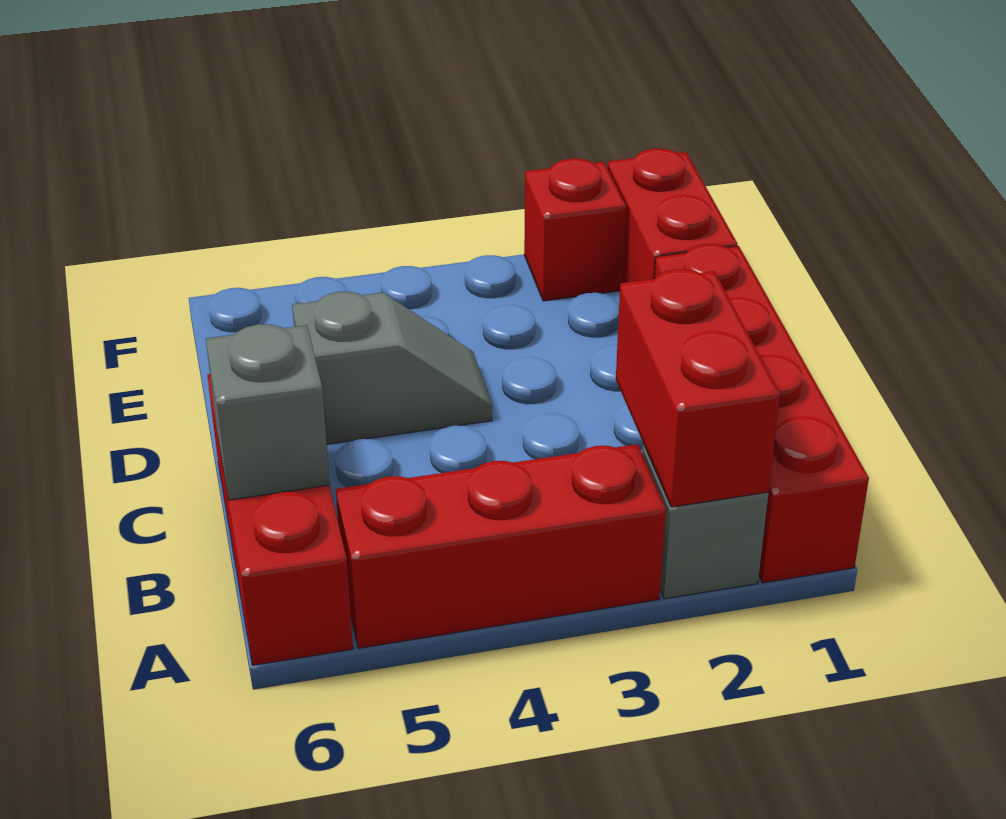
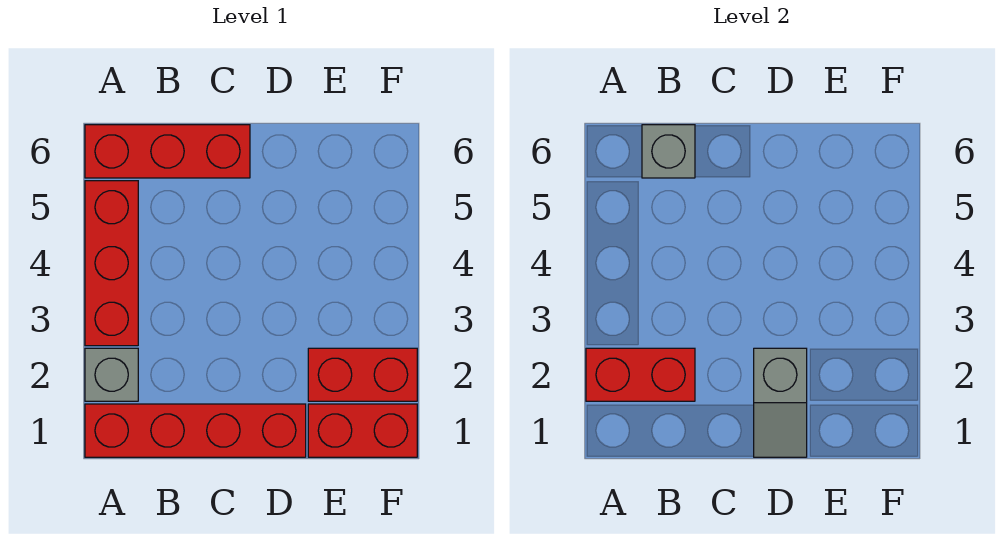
grey 1x2 slope [292,291,492,444] -> grey 1x2 slope moved to [754,348,807,457]
red 1x1 brick [524,159,626,301] -> red 1x2 brick [308,348,417,401]

